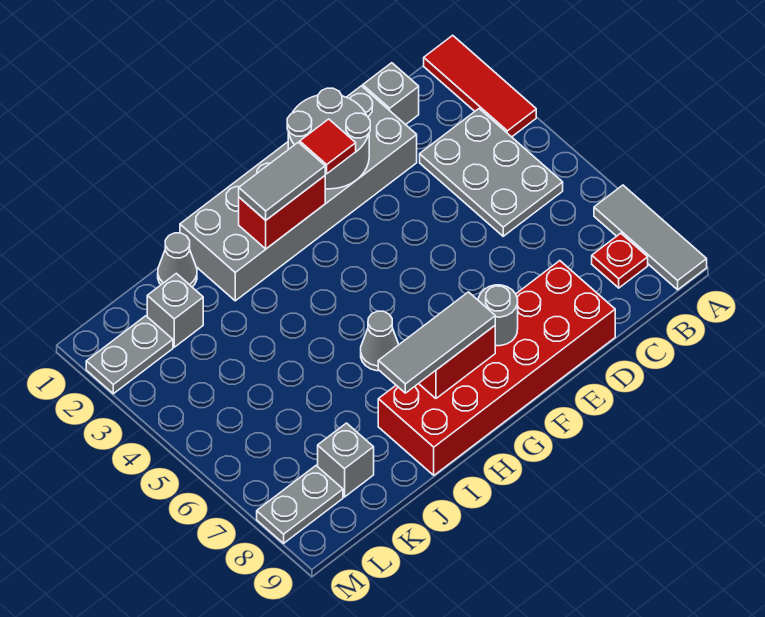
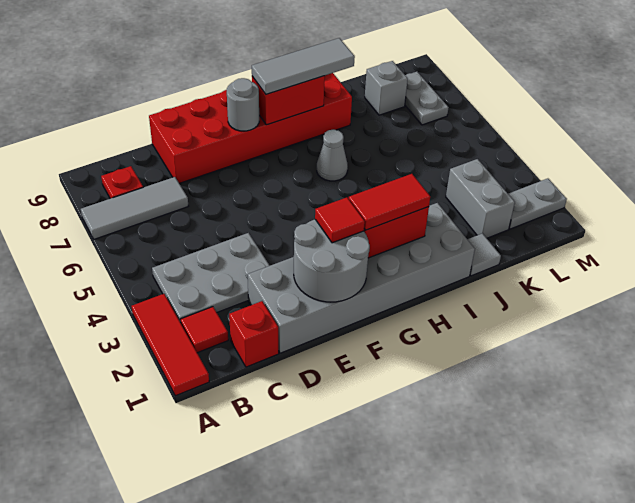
grey 1x3 tile [594,185,707,290] -> grey 1x3 tile turned to [81,177,188,239]
none -> red 1x1 tile [180,307,228,353]
grey 2x3 plate [420,109,563,236] -> grey 2x3 plate turned to [152,233,270,322]
grey 1x1 brick [363,63,419,125] -> red 1x1 brick [229,301,279,367]
grey 1x2 tile [239,142,325,220] -> red 1x2 tile [349,174,430,230]
grey 1x1 cone [158,233,197,287] -> grey 1x1 tile [467,233,501,276]
grey 1x1 brick [147,273,203,347] -> grey 1x2 brick [446,159,515,238]
grey 1x2 plate [257,466,343,543] -> grey 1x2 plate turned to [405,72,449,125]

